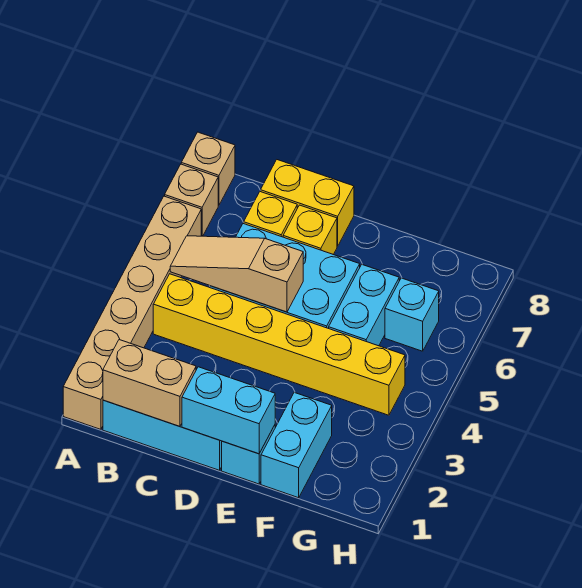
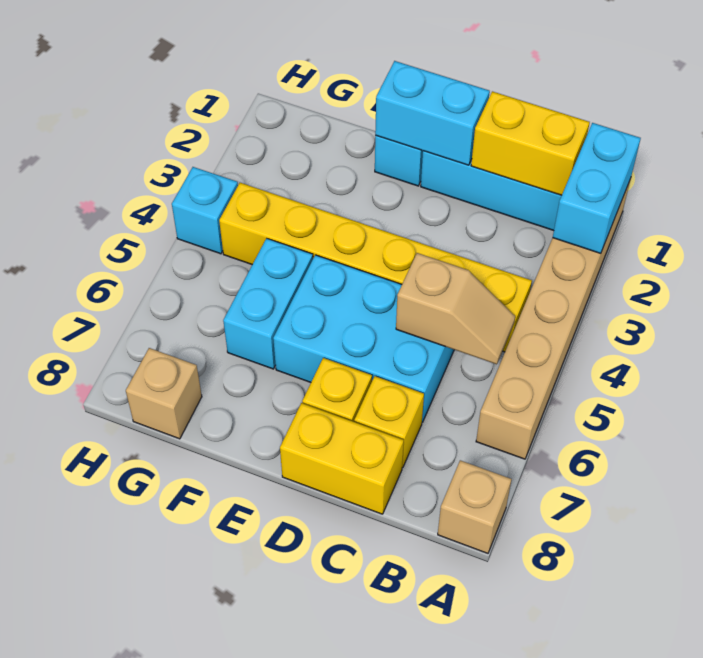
tan 1x1 brick [165,164,218,236] -> tan 1x1 brick moved to [126,348,202,439]
tan 1x2 brick [103,340,196,426] -> yellow 1x2 brick [471,91,590,196]
tan 1x3 slope [170,236,303,312] -> tan 1x2 slope [396,253,515,364]
cyan 1x2 brick [261,392,332,498] -> cyan 1x2 brick moved to [553,123,641,254]
cyan 1x1 brick [385,278,439,351] -> cyan 1x1 brick moved to [172,167,238,254]

